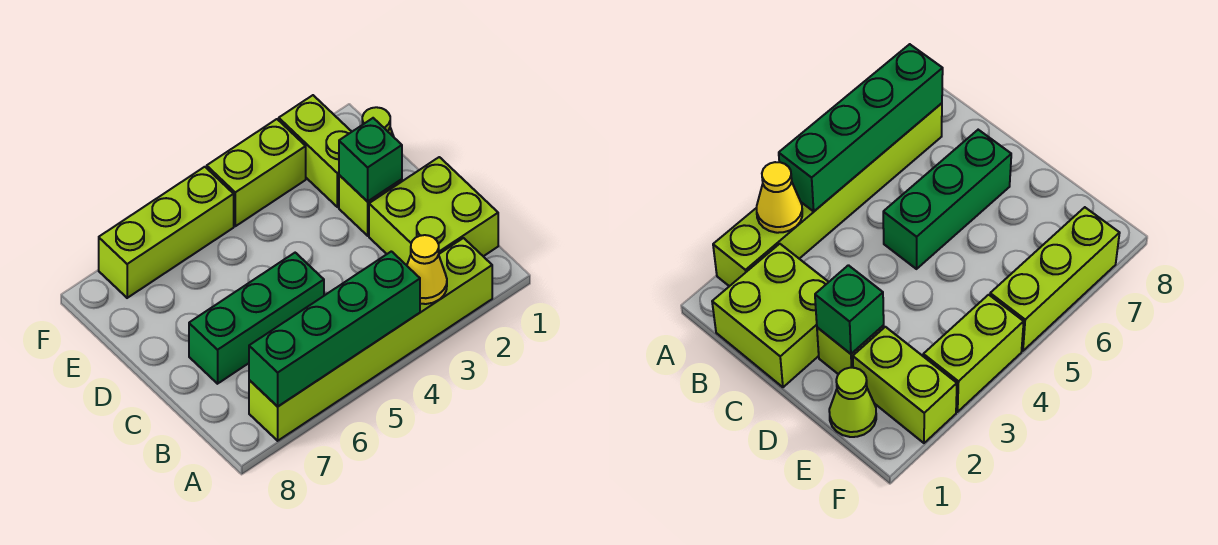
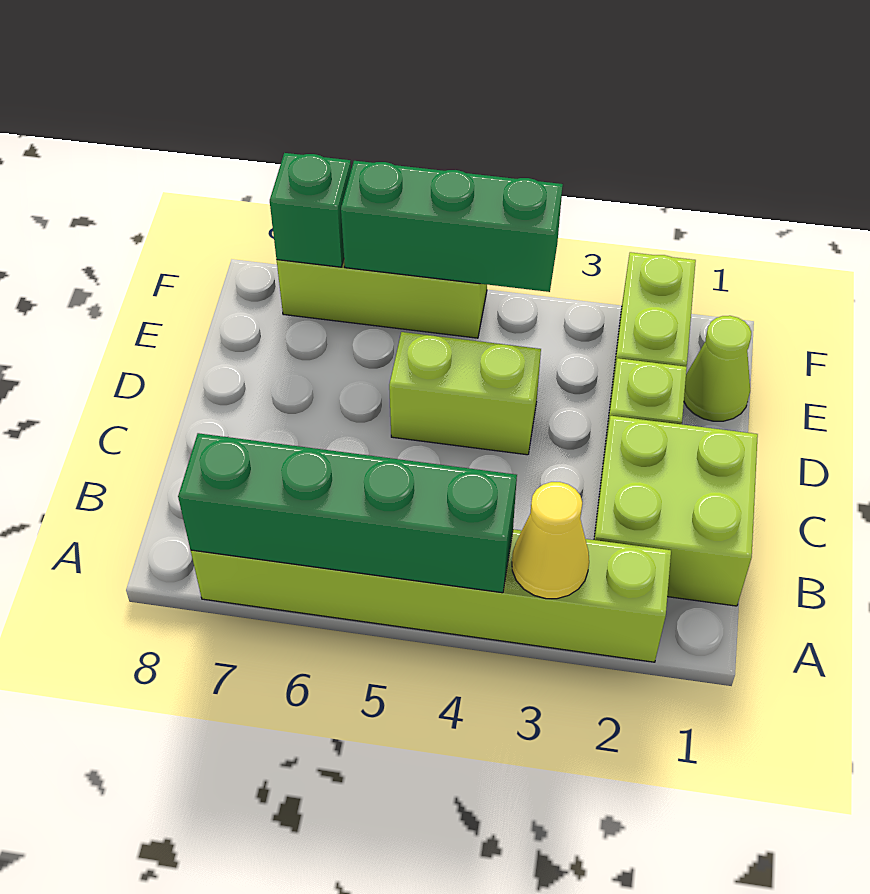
green 1x3 brick [189,253,324,384] -> green 1x3 brick moved to [341,161,563,292]
green 1x1 brick [339,118,402,202] -> green 1x1 brick moved to [270,153,351,267]
lime 1x2 brick [207,119,306,226] -> lime 1x2 brick moved to [389,332,541,455]

